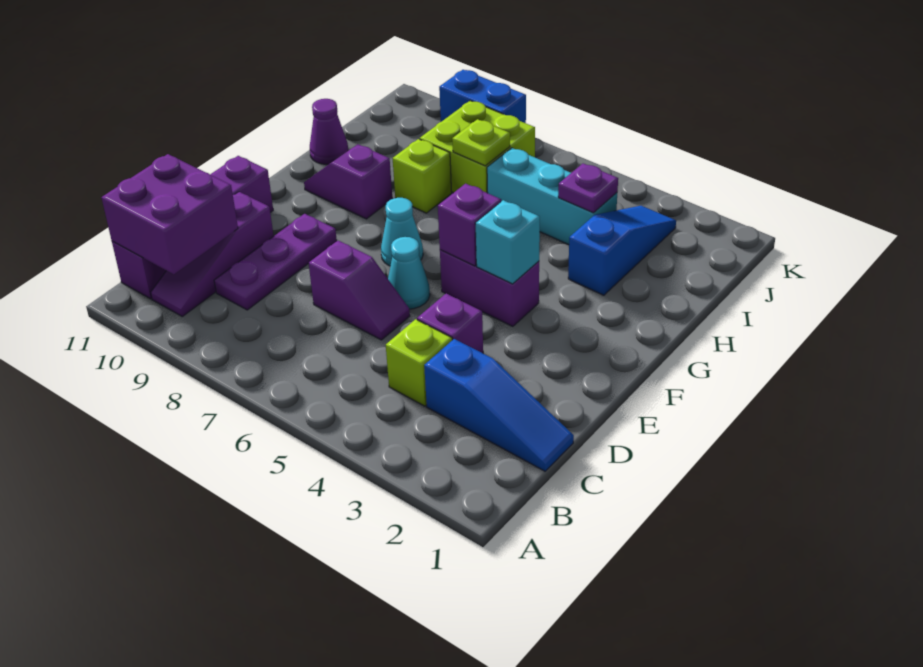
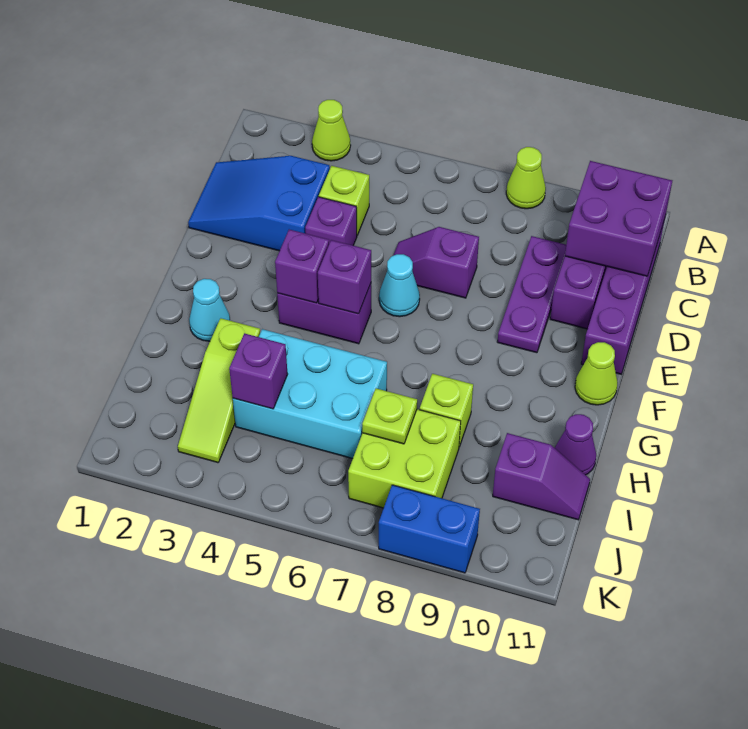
none -> lime 1x1 cone [312,100,351,161]
none -> lime 1x1 cone [506,147,546,209]
blue 1x3 slope [424,339,574,471] -> blue 2x3 slope [188,156,330,251]
cyan 1x1 brick [475,200,540,284] -> purple 1x1 brick [275,230,329,303]
cyan 1x1 cone [381,198,423,266] -> cyan 1x1 cone moved to [189,279,230,341]
none -> lime 1x1 cone [575,342,618,405]
purple 1x2 slope [304,144,392,219] -> purple 1x2 slope moved to [493,433,590,520]
blue 1x3 slope [568,206,676,295] -> lime 1x3 slope [178,318,260,463]
cyan 1x3 brick [487,148,617,245] -> cyan 2x3 brick [233,329,387,459]
purple 1x1 plate [558,163,618,213] -> purple 1x1 brick [229,333,288,409]

